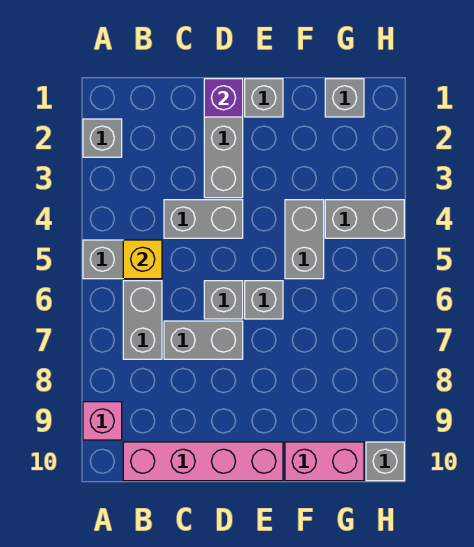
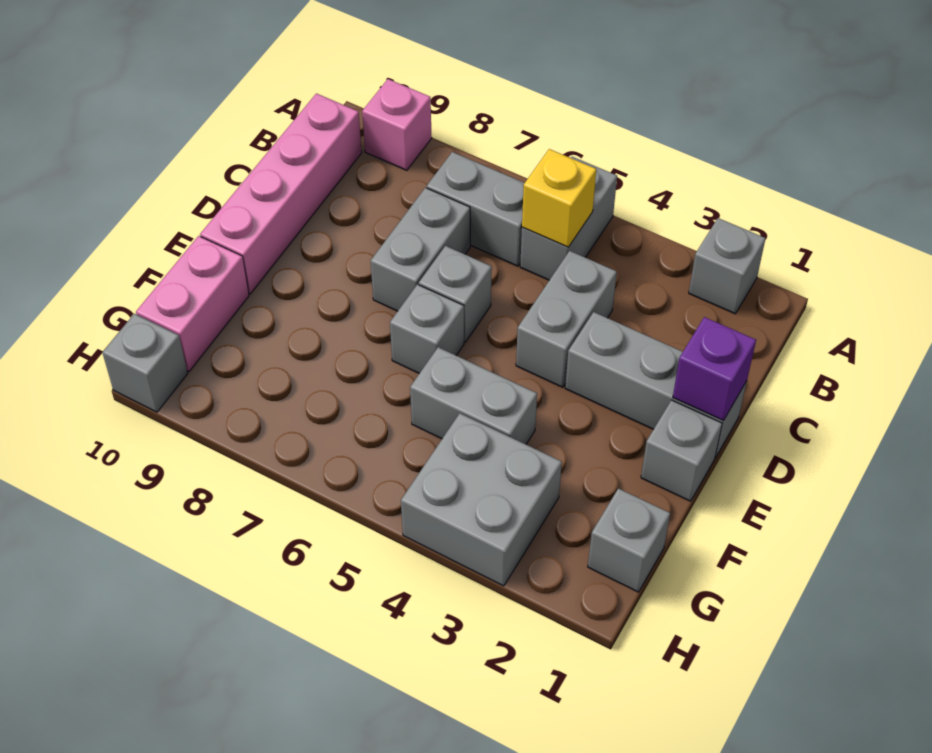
grey 1x2 brick [325,200,404,238] -> grey 2x2 brick [401,413,562,586]

